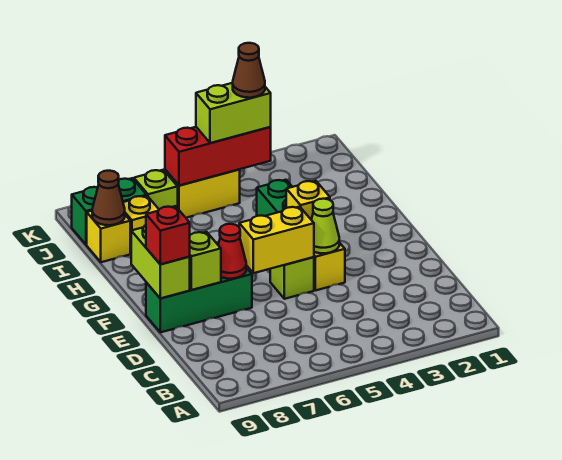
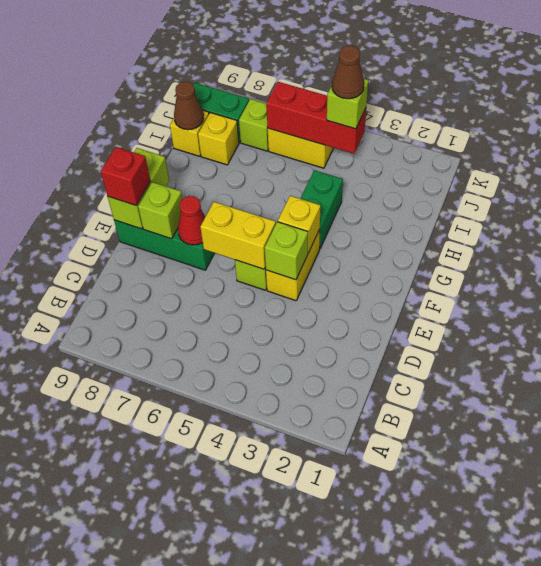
lime 1x1 cone [311,199,339,253] -> lime 1x1 brick [265,222,308,280]
lime 1x2 brick [196,83,271,143] -> lime 1x1 brick [327,79,368,129]

